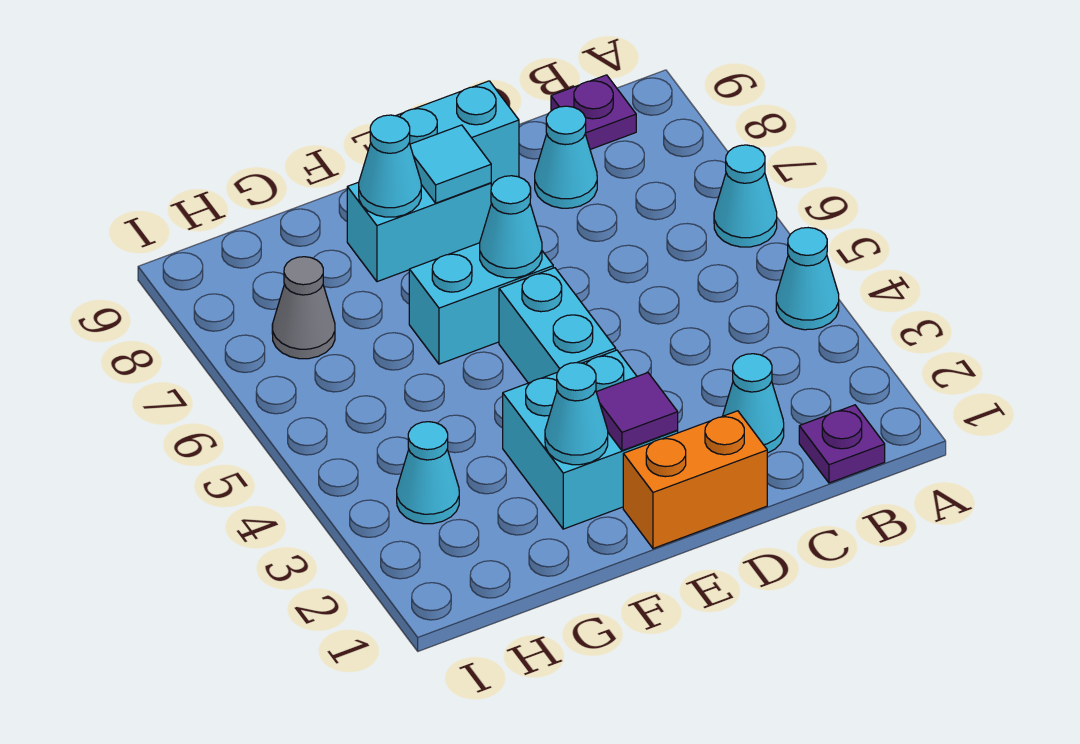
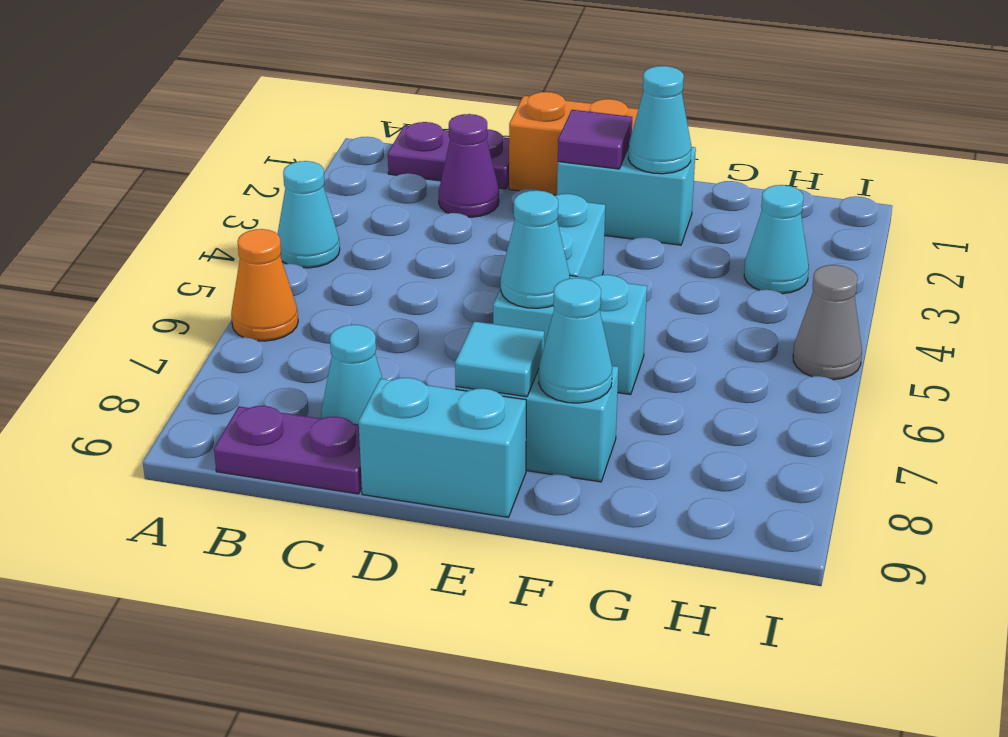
cyan 1x1 cone [714,145,777,247] -> orange 1x1 cone [231,229,298,341]
purple 1x1 plate [799,405,885,483] -> purple 1x2 plate [388,122,509,189]
purple 1x1 plate [551,75,636,149] -> purple 1x2 plate [214,406,362,494]
cyan 1x1 cone [723,354,784,453] -> purple 1x1 cone [439,114,499,217]
cyan 2x2 brick [503,350,678,529] -> cyan 1x2 brick [557,147,696,245]
grey 1x1 cone [272,257,335,359] -> grey 1x1 cone moved to [793,265,862,380]

